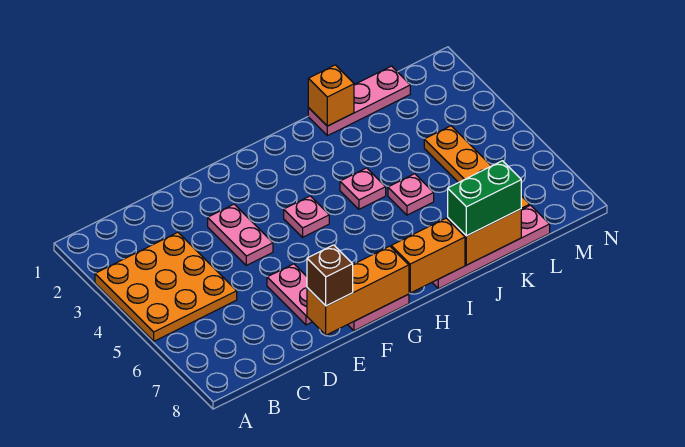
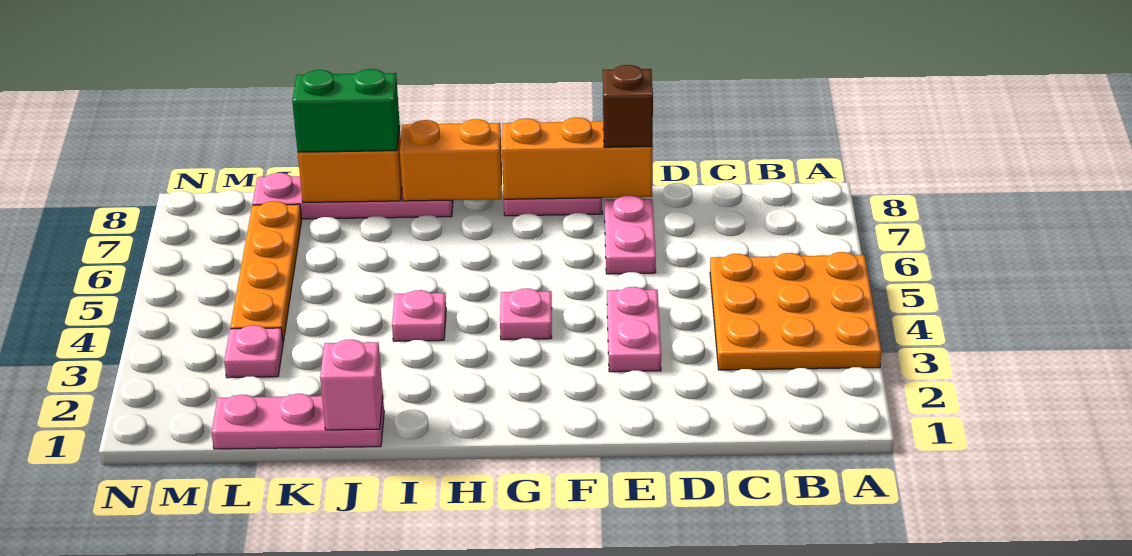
orange 1x1 brick [308,65,354,126] -> pink 1x1 brick [320,340,383,430]
pink 1x1 plate [388,174,434,215] -> pink 1x1 plate moved to [224,325,283,378]

